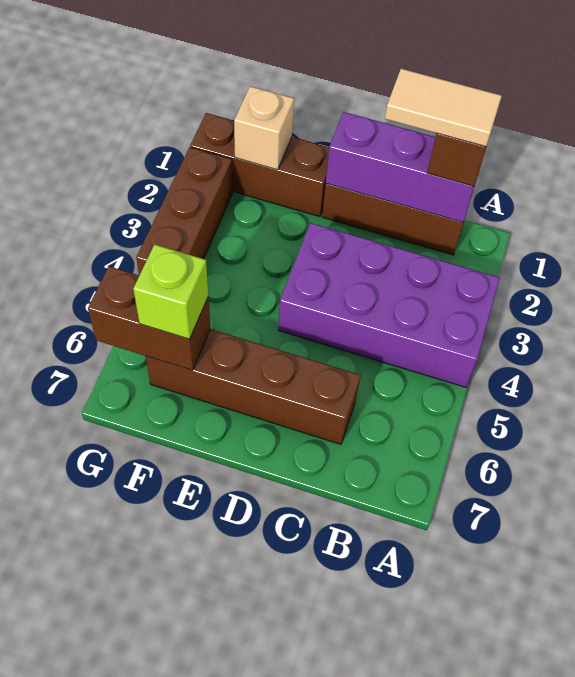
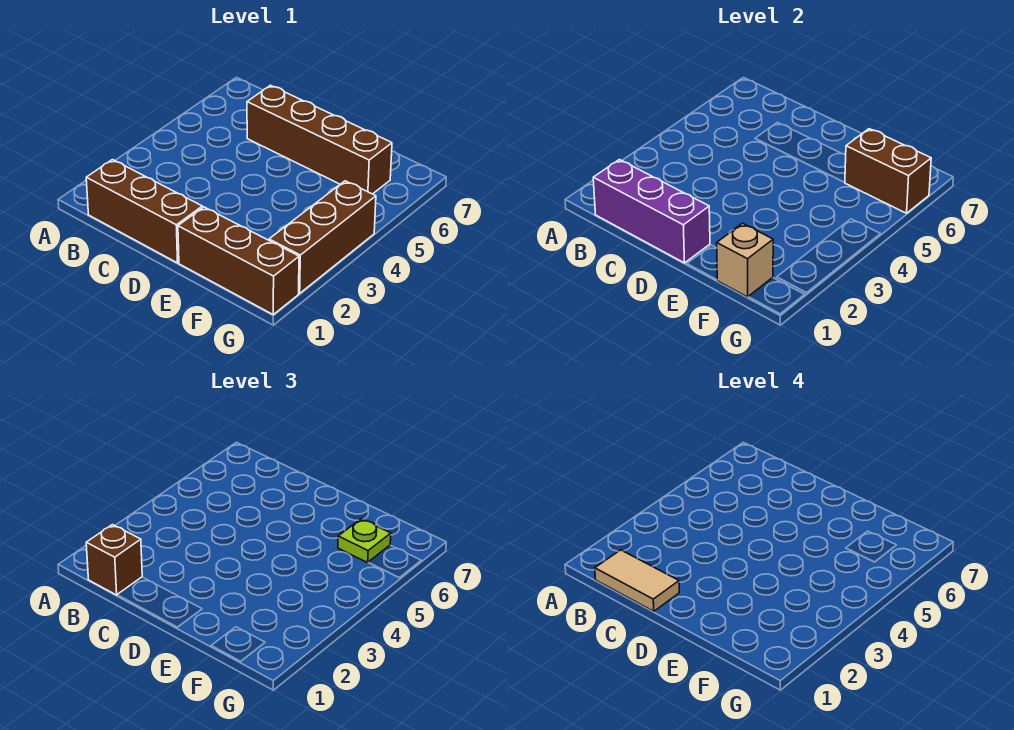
purple 2x4 brick [278,223,500,387] -> none
lime 1x1 brick [133,245,208,339] -> lime 1x1 plate [338,519,391,563]

